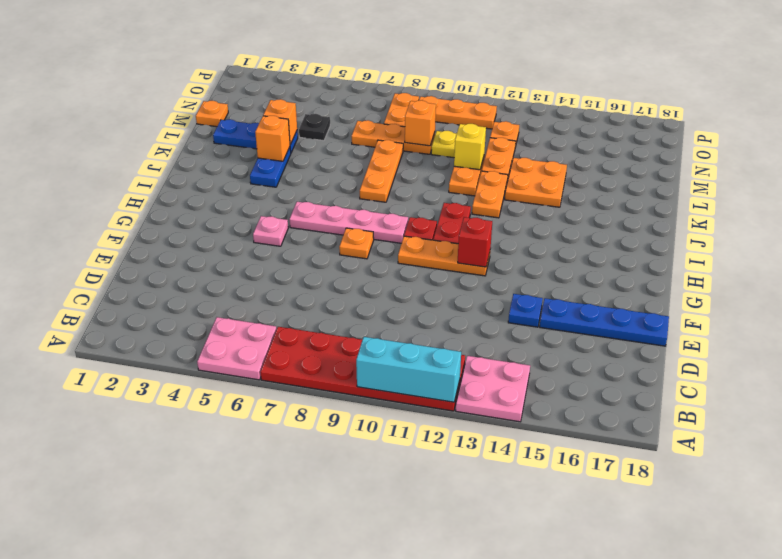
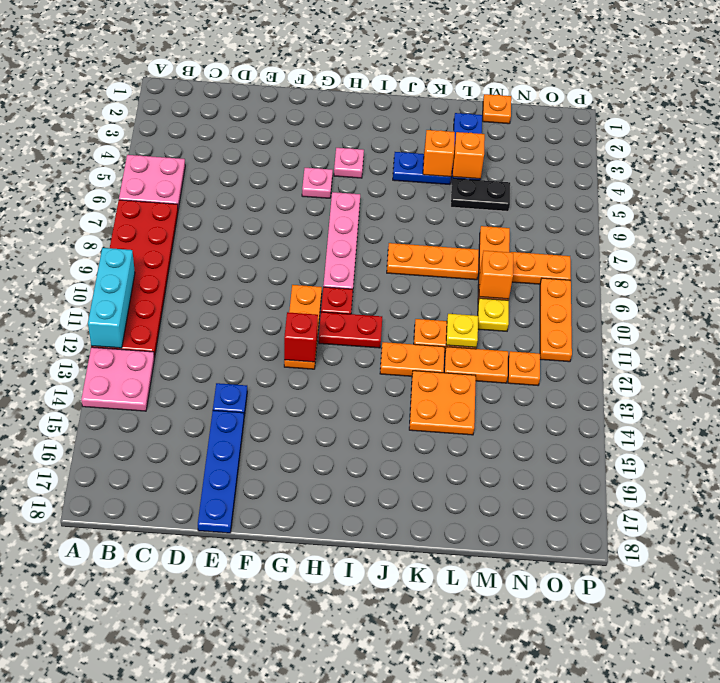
orange 1x1 plate [339,228,374,259] -> none
none -> pink 1x1 plate [334,148,364,178]
yellow 1x1 brick [454,124,486,170] -> yellow 1x1 plate [446,314,478,347]
black 1x1 plate [299,114,330,141] -> black 1x2 plate [451,178,510,211]

